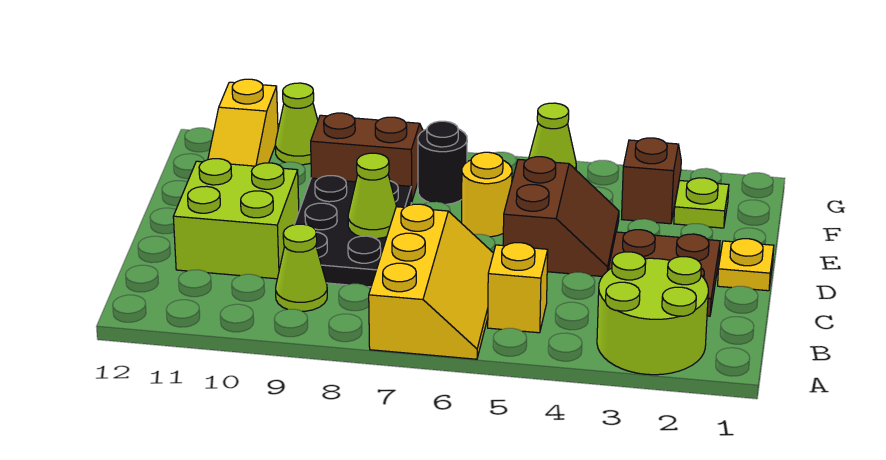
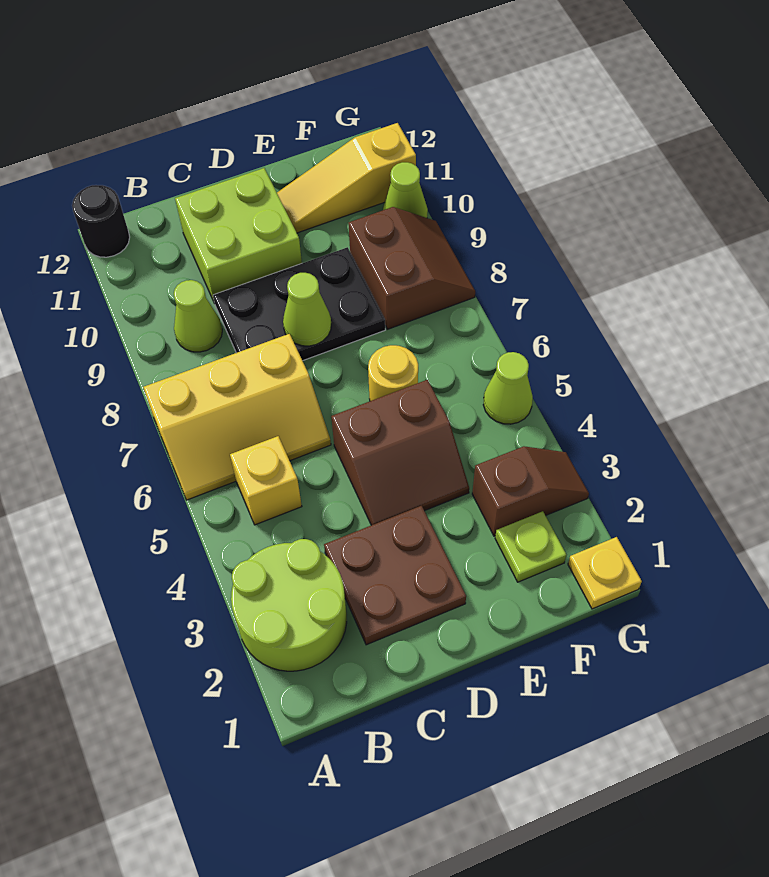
yellow 1x1 plate [718,239,774,291] -> yellow 1x1 plate moved to [568,537,642,609]
black 1x1 round brick [418,121,467,204] -> black 1x1 round brick moved to [72,185,130,257]

